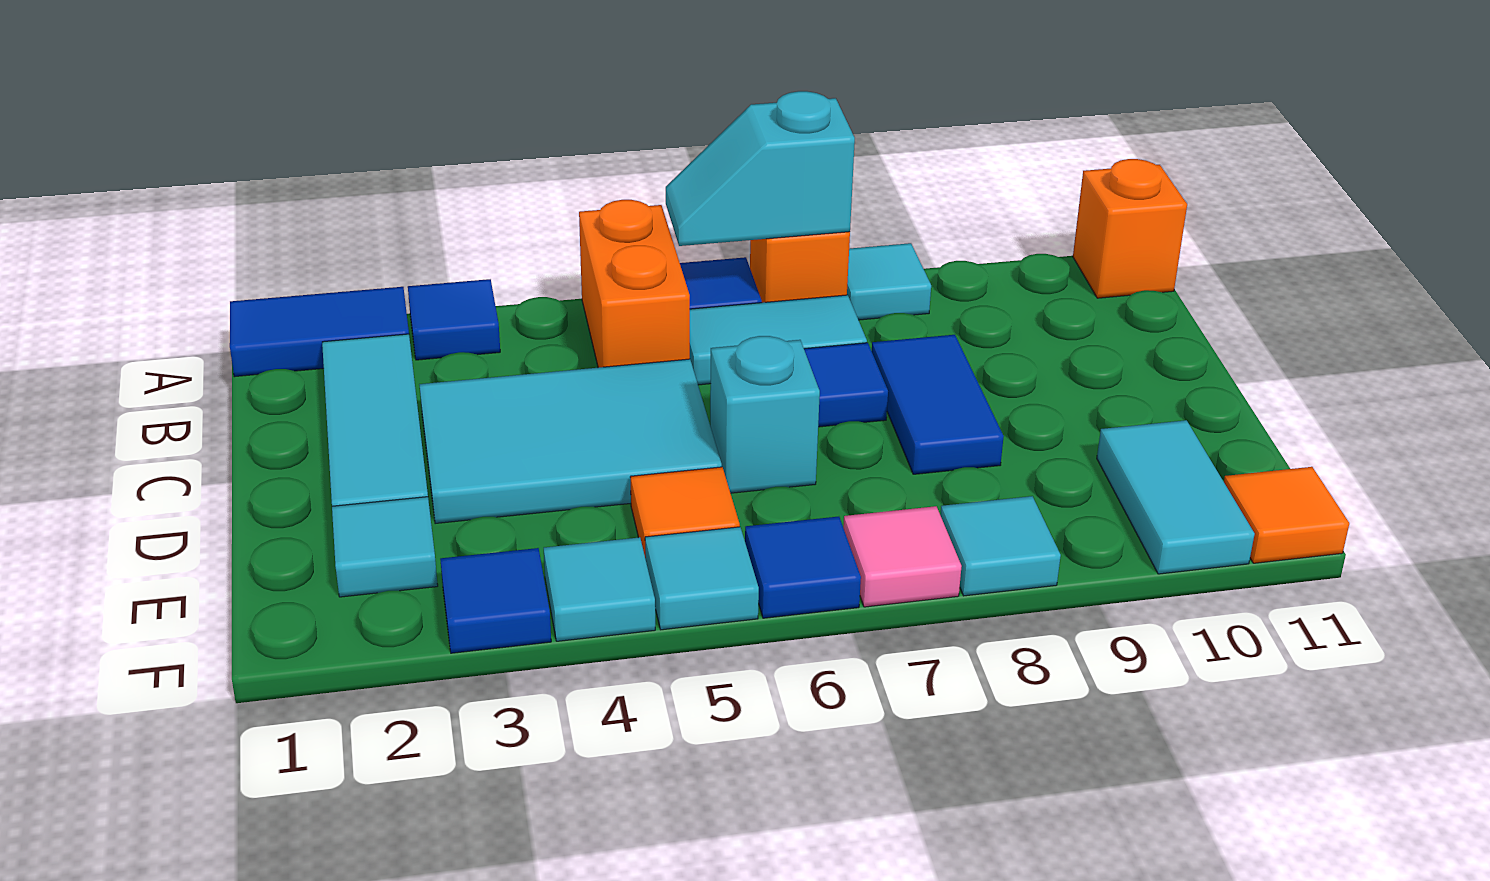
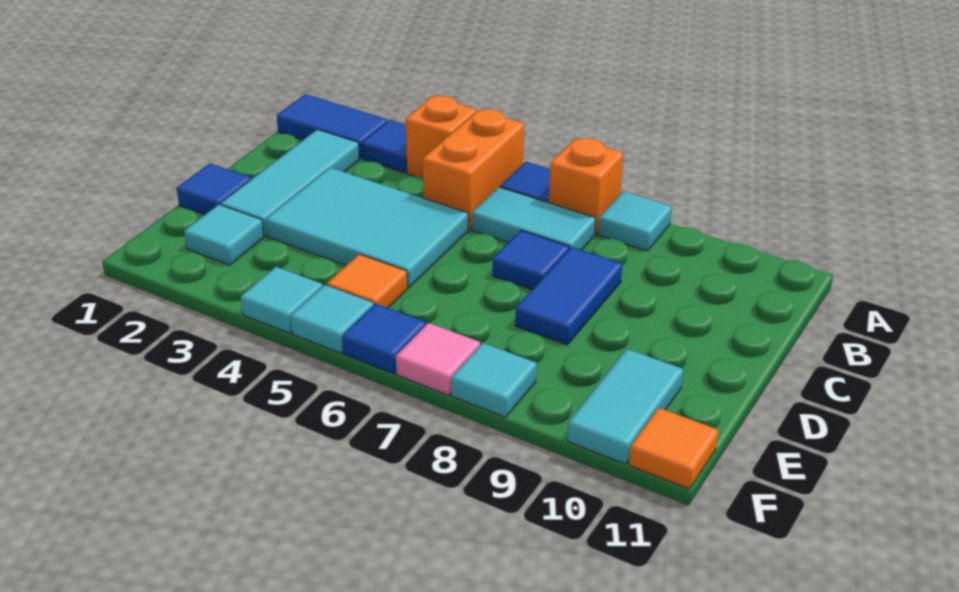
cyan 1x2 slope [666,91,855,246] -> none
orange 1x1 brick [1073,159,1187,298] -> orange 1x1 brick moved to [405,96,477,177]
cyan 1x1 brick [710,336,820,493] -> none
blue 1x1 tile [440,548,551,653] -> blue 1x1 tile moved to [177,163,251,215]

